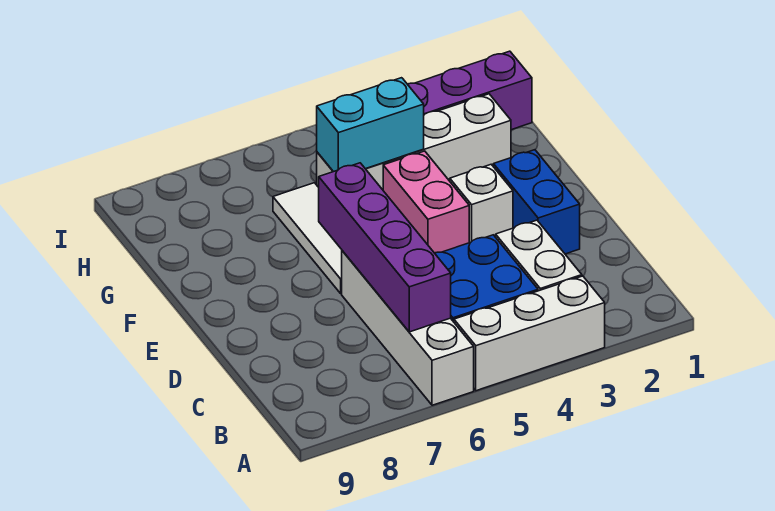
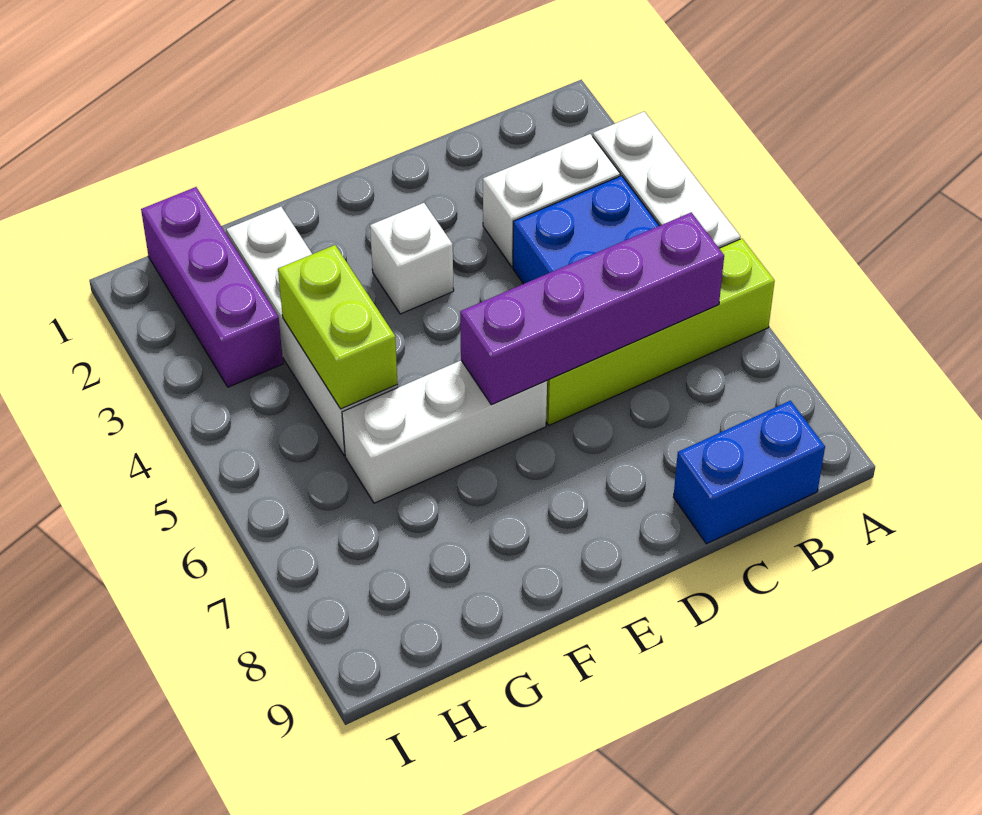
white 1x4 brick [342,251,474,405] -> lime 1x4 brick [546,239,775,425]
blue 1x2 brick [493,150,580,254] -> blue 1x2 brick moved to [674,401,825,544]
pink 1x2 brick [383,151,469,253] -> none
white 1x3 tile [273,183,342,293] -> white 1x3 brick [342,360,547,503]
cyan 1x2 brick [317,78,424,172] -> lime 1x2 brick [278,245,397,409]

